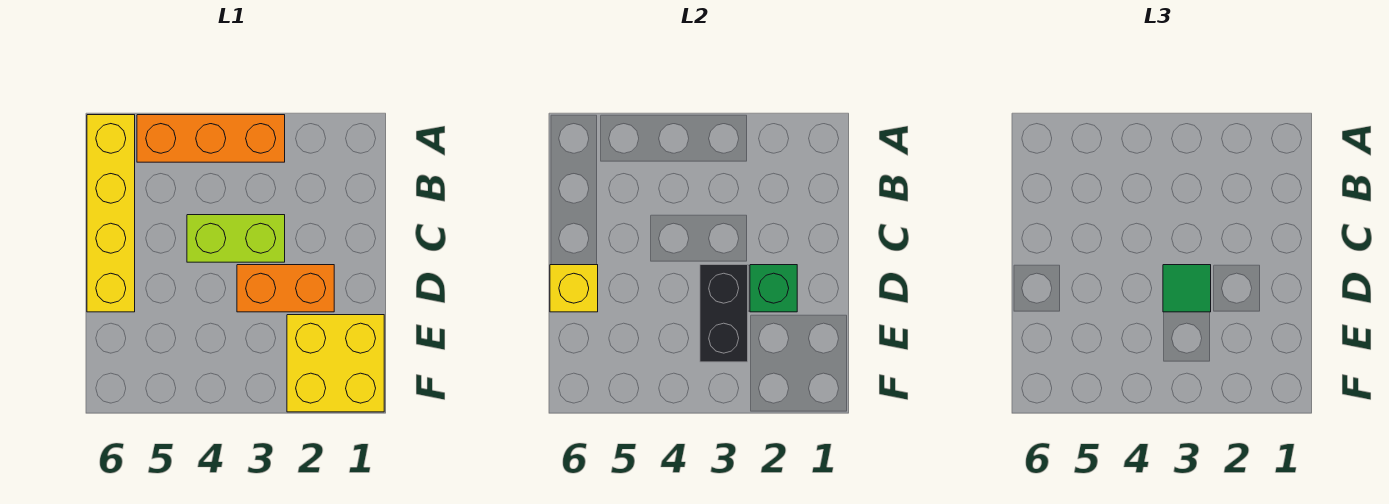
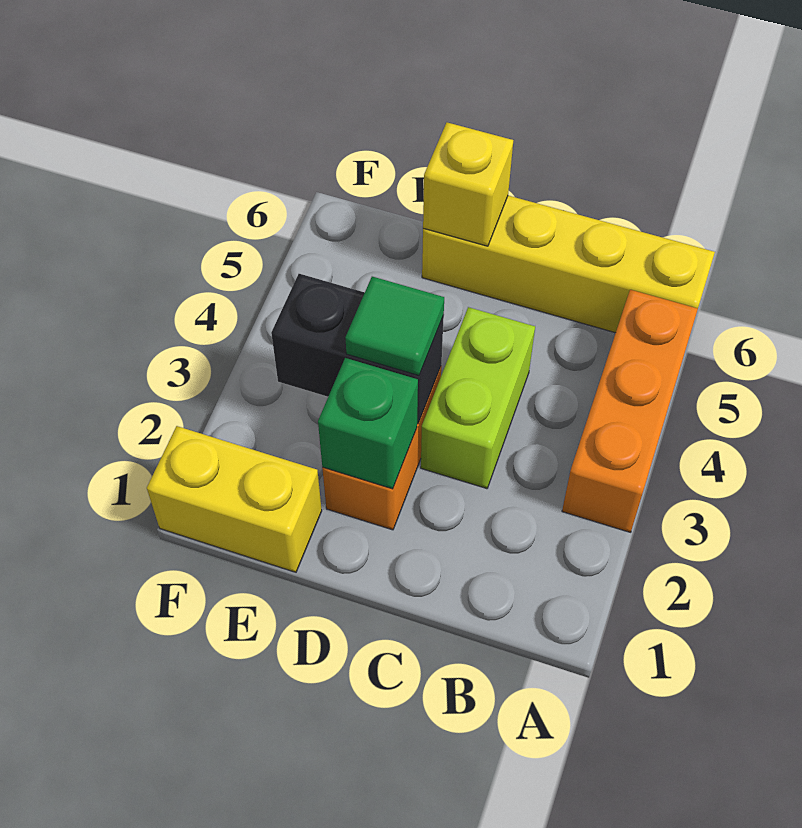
yellow 2x2 brick [287,315,384,412] -> yellow 1x2 brick [147,426,322,572]

